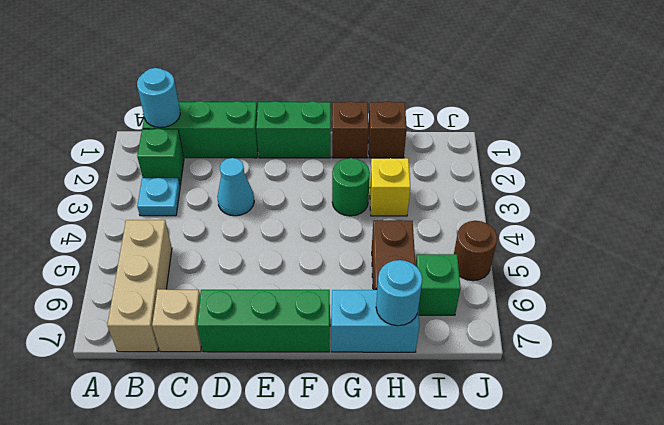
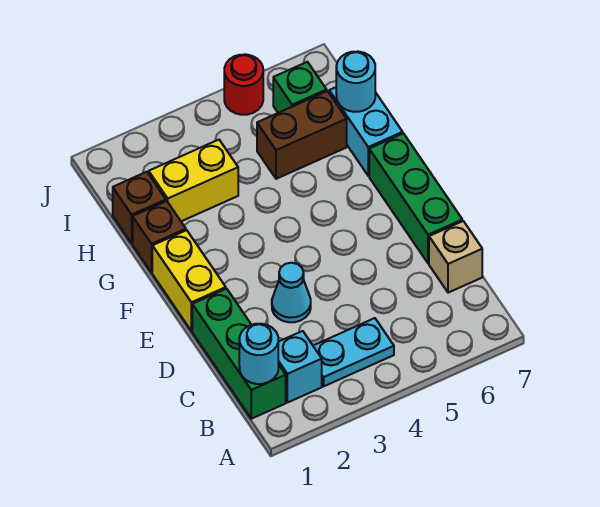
green 1x1 brick [137,129,184,185] -> cyan 1x1 brick [278,331,322,403]
cyan 1x1 plate [137,178,180,216] -> cyan 1x2 plate [313,318,394,386]
tan 1x3 brick [107,220,172,352] -> none
green 1x2 brick [256,101,331,158] -> yellow 1x2 brick [152,230,226,331]
green 1x1 round brick [332,158,370,216] -> none
yellow 1x1 brick [370,158,410,216] -> yellow 1x2 brick [149,140,238,221]
brown 1x1 round brick [454,221,497,281] -> red 1x1 round brick [224,54,263,115]

